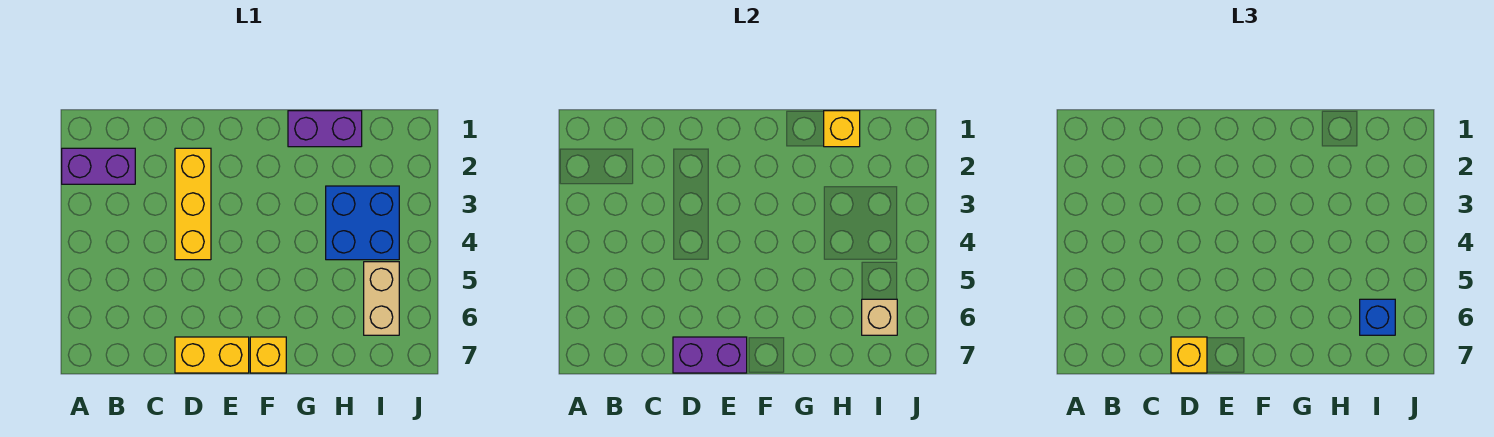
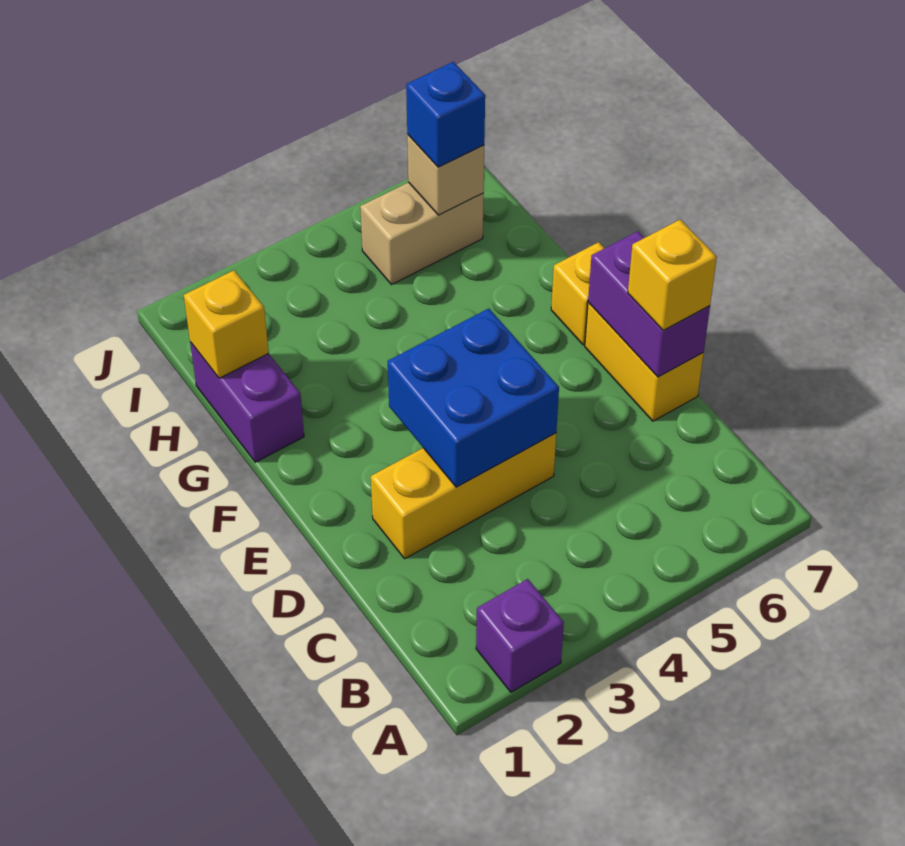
purple 1x2 brick [62,148,135,184] -> purple 1x1 brick [476,579,564,692]
blue 2x2 brick [326,186,399,260] -> blue 2x2 brick moved to [388,309,559,487]

